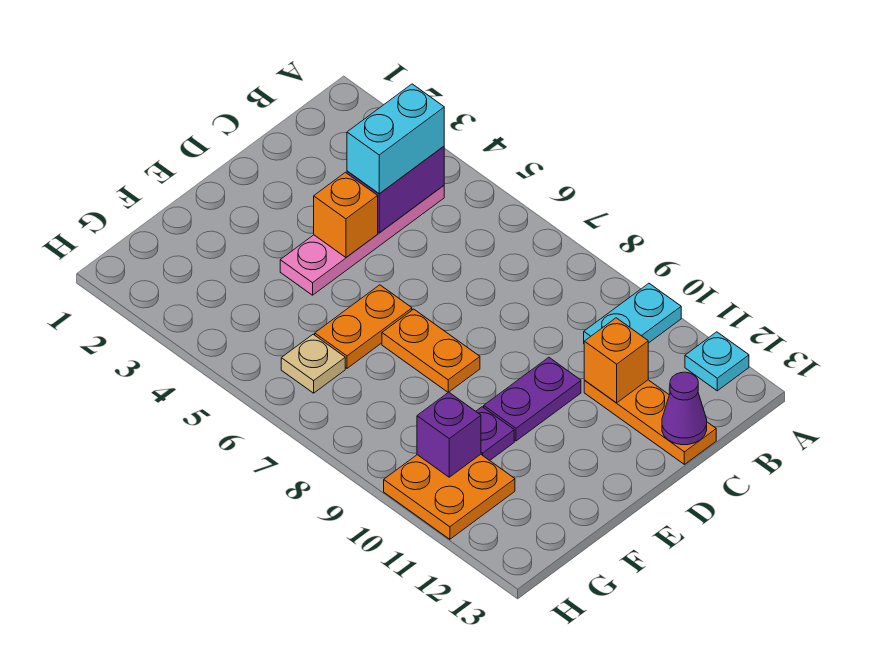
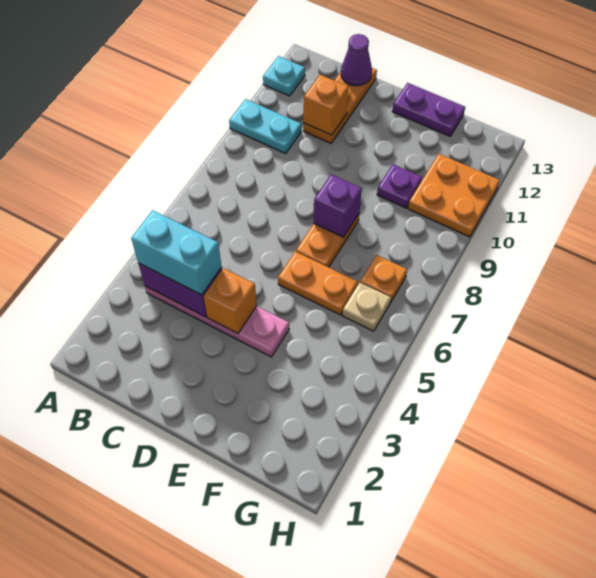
purple 1x2 plate [484,357,581,441] -> purple 1x2 plate moved to [392,83,465,136]
none -> orange 1x1 plate [360,255,407,303]
purple 1x1 brick [417,392,481,477] -> purple 1x1 brick moved to [314,174,362,237]

